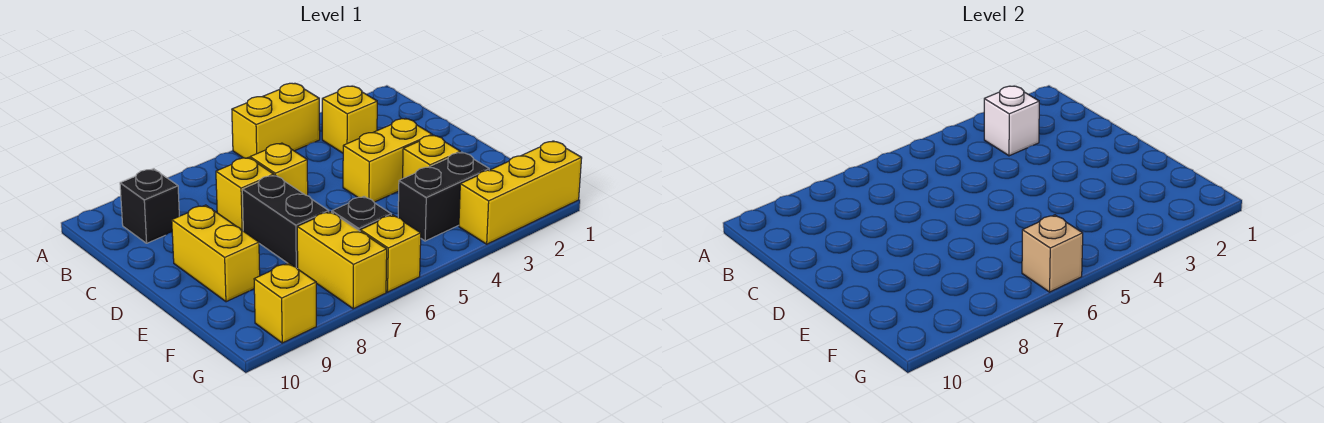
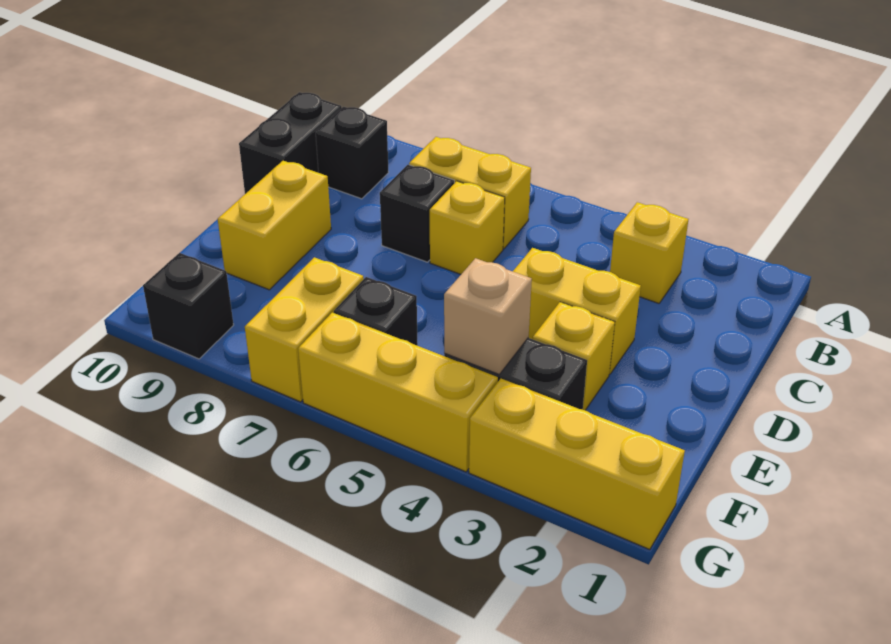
yellow 1x2 brick [232,83,320,158] -> yellow 1x2 brick moved to [409,137,531,249]
white 1x1 brick [984,86,1039,156] -> none
yellow 1x1 brick [216,157,274,231] -> black 1x1 brick [380,165,454,262]
black 1x2 brick [242,175,329,269] -> black 1x2 brick moved to [239,92,341,194]
yellow 1x1 brick [360,215,421,292] -> yellow 1x3 brick [298,313,498,472]
tan 1x1 brick [1022,215,1083,292] -> tan 1x1 brick moved to [444,258,532,374]
yellow 1x1 brick [254,263,316,343] -> black 1x1 brick [143,253,234,359]

